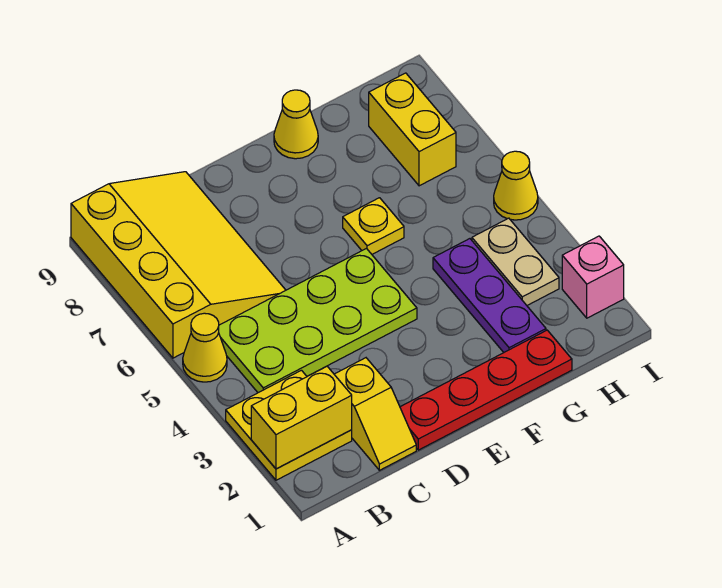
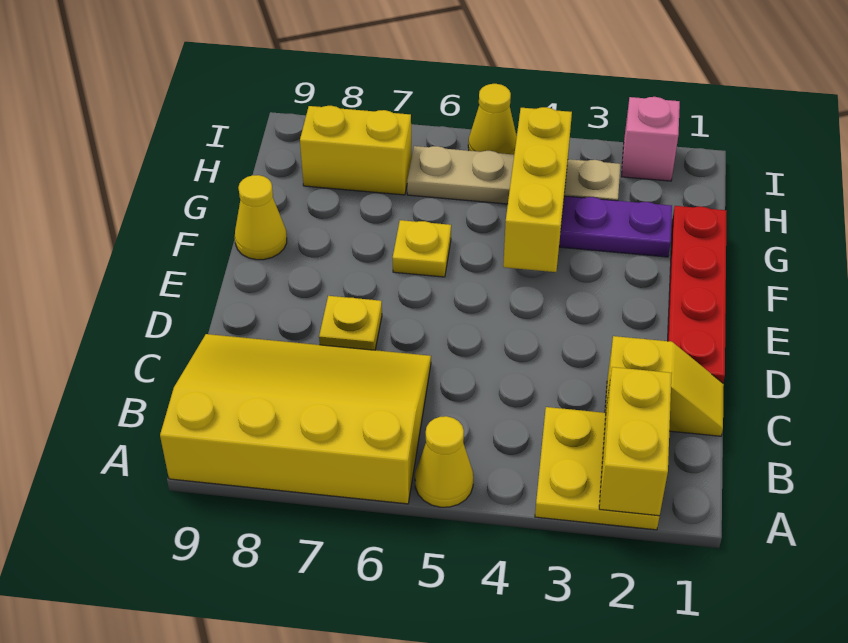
lime 2x4 plate [219,249,417,393] -> none
none -> yellow 1x1 plate [319,296,382,350]
none -> yellow 1x3 brick [503,107,572,272]
tan 1x2 plate [472,218,559,305] -> tan 1x4 plate [407,146,621,204]

